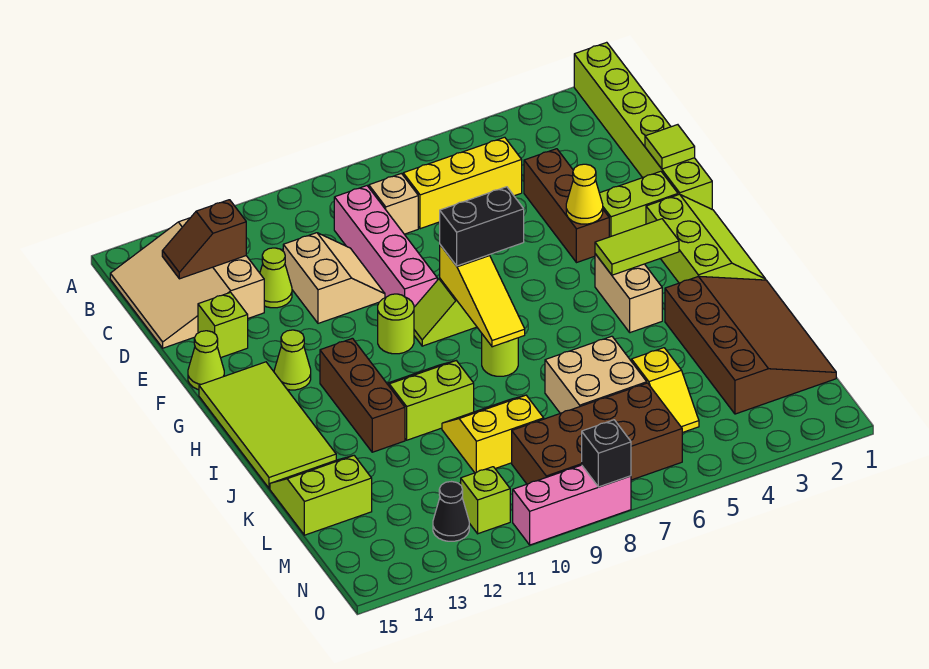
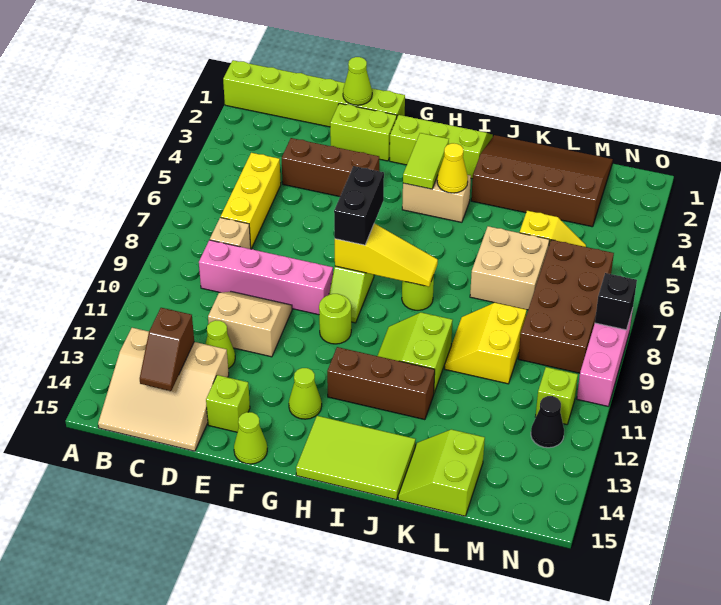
lime 1x1 tile [645,125,695,169] -> lime 1x1 cone [343,57,372,105]
lime 1x2 brick [600,171,678,237] -> lime 1x2 brick turned to [330,103,397,161]
yellow 1x1 cone [566,164,603,224] -> yellow 1x1 cone moved to [437,143,468,193]
lime 2x4 tile [199,362,336,488] -> lime 2x3 tile [296,416,416,500]

